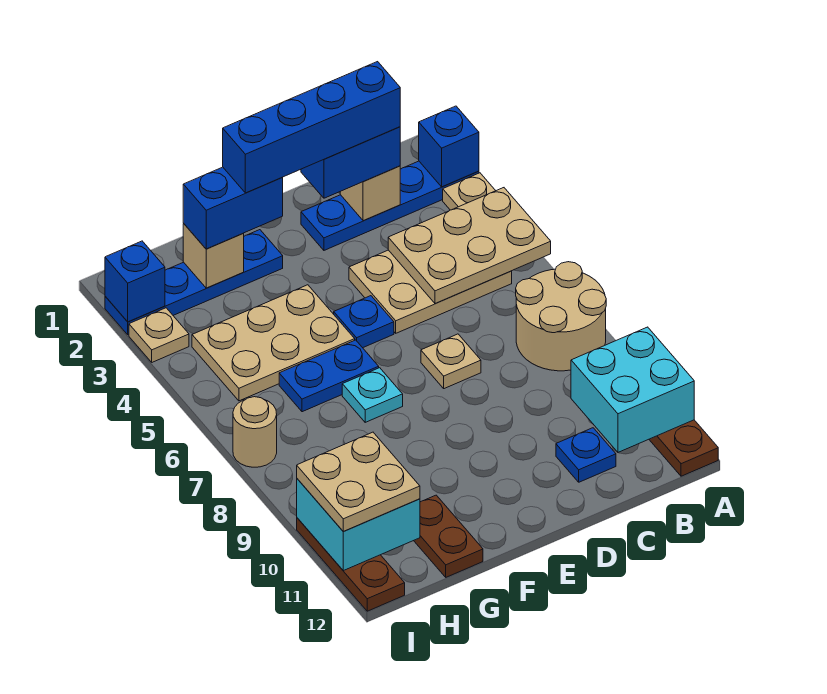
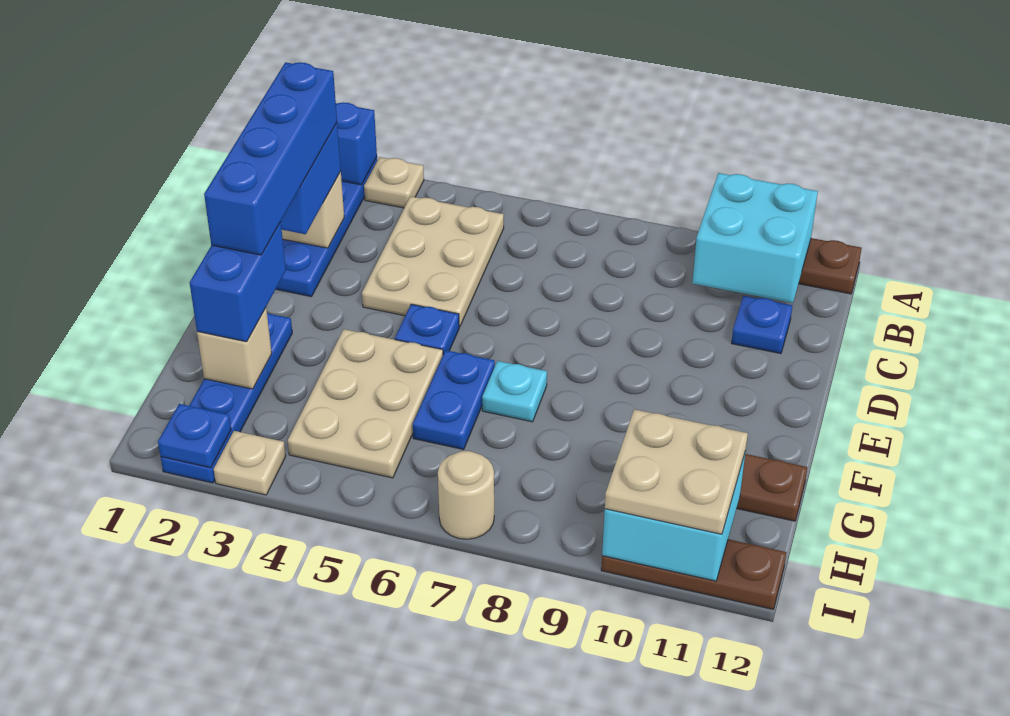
tan 2x3 plate [388,188,551,303] -> none
tan 2x2 round brick [516,262,606,371] -> none
tan 1x1 plate [421,334,481,389] -> none
blue 1x1 brick [105,241,165,322] -> blue 1x1 plate [158,404,231,468]

